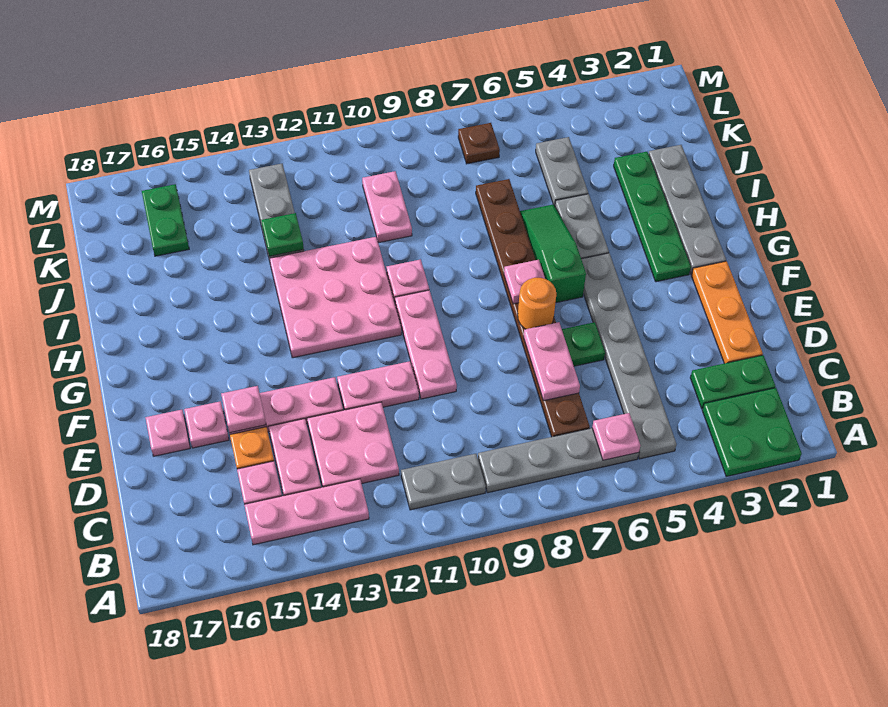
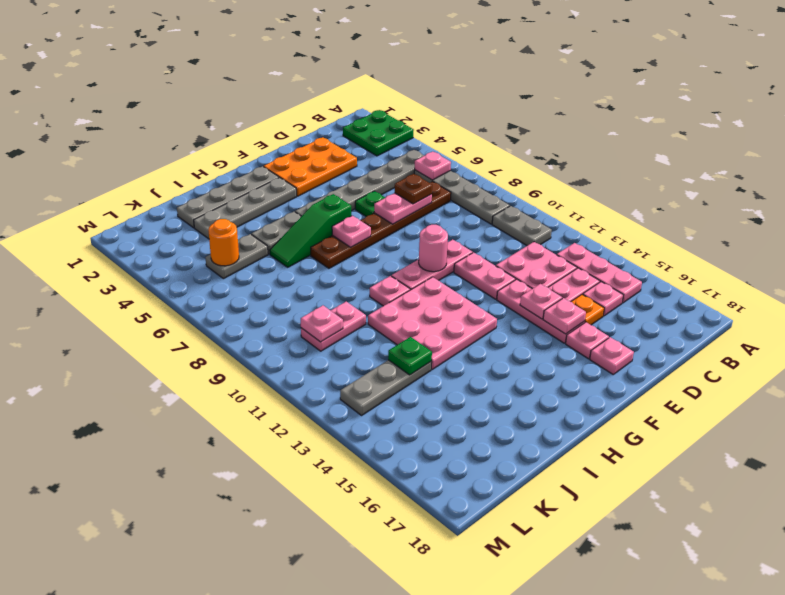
green 1x2 plate [690,355,775,409] -> none
brown 1x8 plate [476,179,590,437] -> brown 1x6 plate [311,182,451,268]
orange 1x3 plate [691,261,763,363] -> orange 2x3 plate [264,137,357,196]
none -> pink 1x1 plate [520,284,562,319]
orange 1x1 round brick [518,278,556,329] -> orange 1x1 round brick moved to [208,219,239,266]
none -> pink 1x1 round brick [419,225,448,272]
green 1x4 plate [614,152,691,282] -> grey 1x4 plate [194,178,297,239]
none -> pink 1x1 plate [301,306,343,342]
green 1x2 plate [142,184,189,256] -> none
brown 1x1 plate [458,123,500,164] -> brown 1x1 plate moved to [395,174,432,204]

